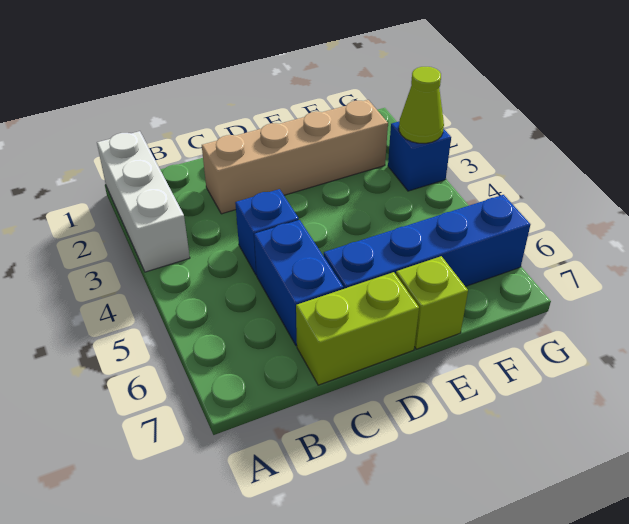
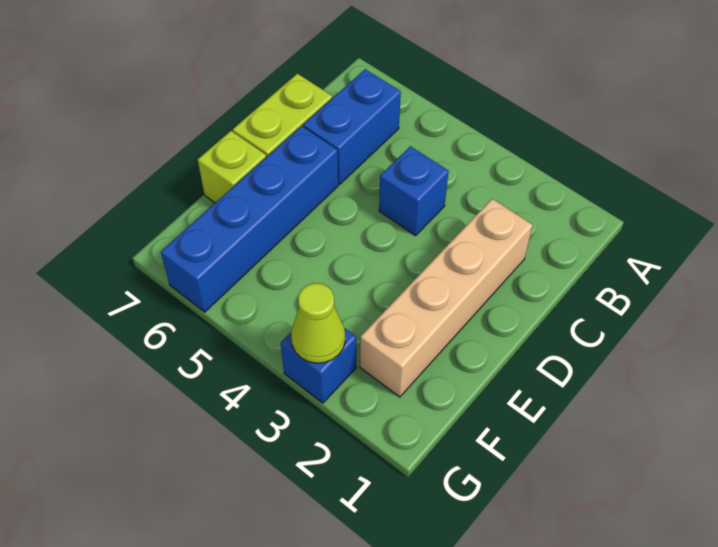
white 1x3 brick [97,131,190,272] -> none
blue 1x2 brick [254,220,343,346] -> blue 1x2 brick turned to [303,69,401,184]

